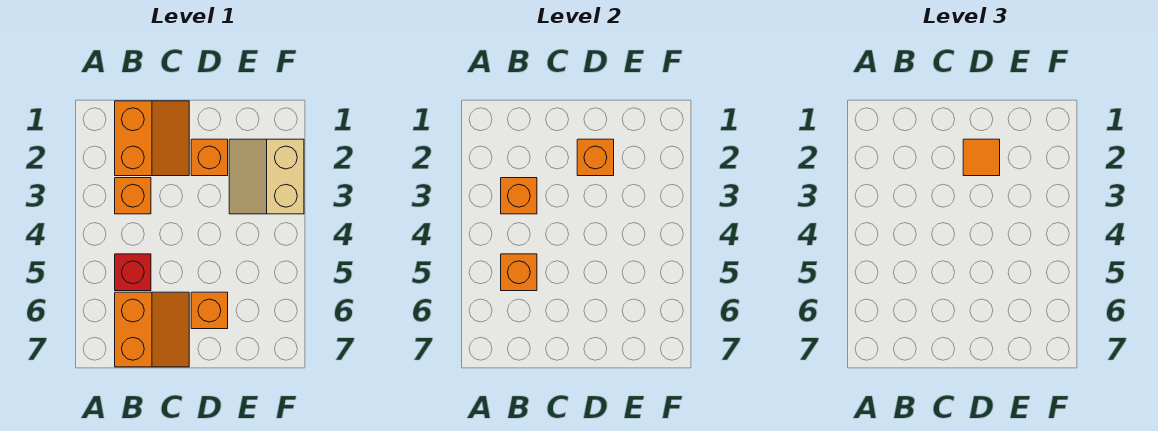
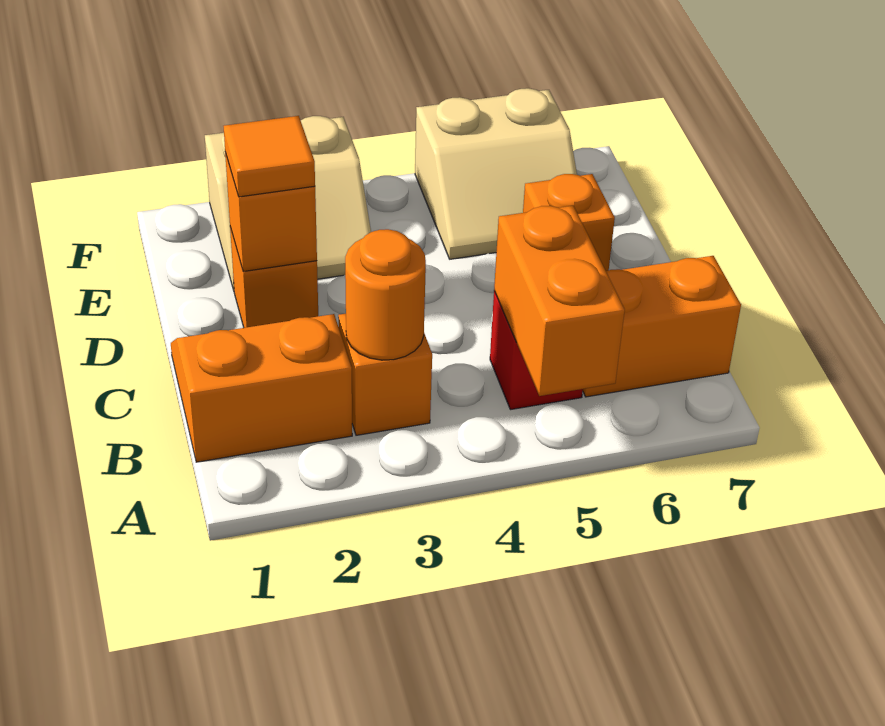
orange 1x1 brick [501,178,537,214] -> orange 1x1 round brick [345,229,426,360]
orange 1x1 brick [501,254,537,291] -> orange 1x2 brick [494,206,625,396]
none -> tan 2x2 slope [415,88,577,259]

